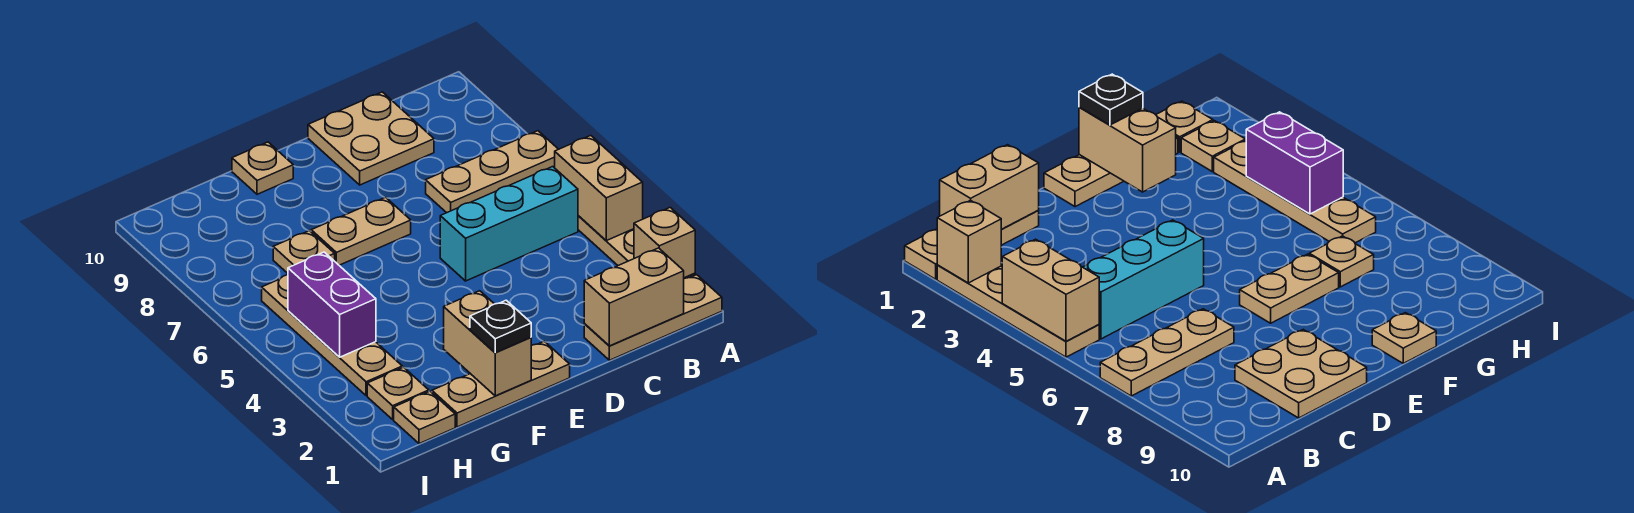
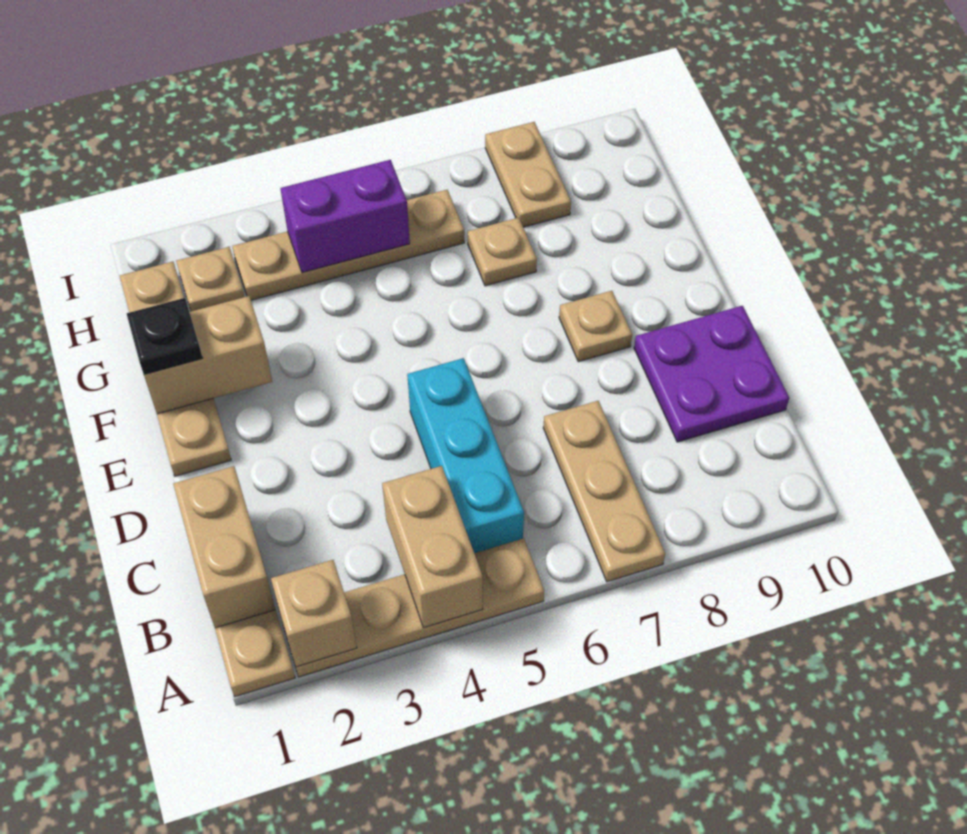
tan 1x2 brick [555,135,643,241] -> tan 1x2 brick turned to [382,466,483,628]
tan 2x2 plate [308,92,434,185] -> purple 2x2 plate [634,306,789,442]
tan 1x2 plate [311,197,411,265] -> tan 1x2 plate moved to [485,122,571,227]
tan 1x1 plate [232,142,293,194] -> tan 1x1 plate moved to [559,291,632,362]

